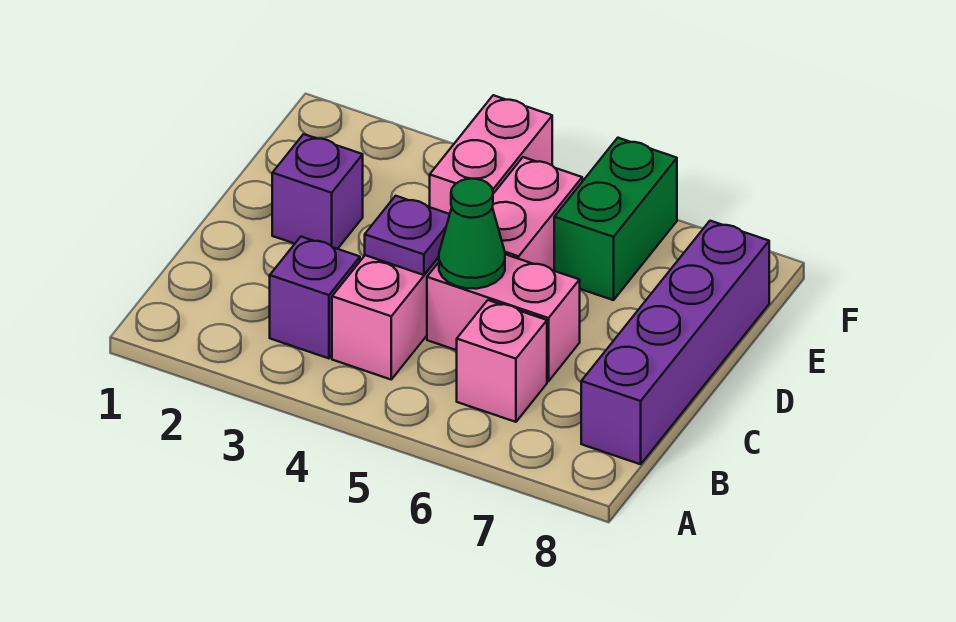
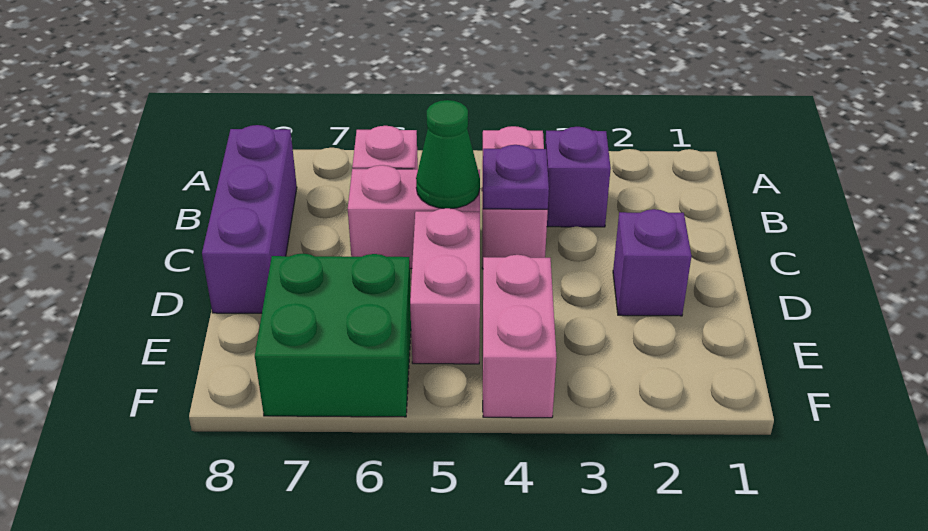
purple 1x4 brick [581,221,769,464] -> purple 1x3 brick [202,125,297,313]
green 1x2 brick [554,138,677,300] -> green 2x2 brick [255,254,411,417]

